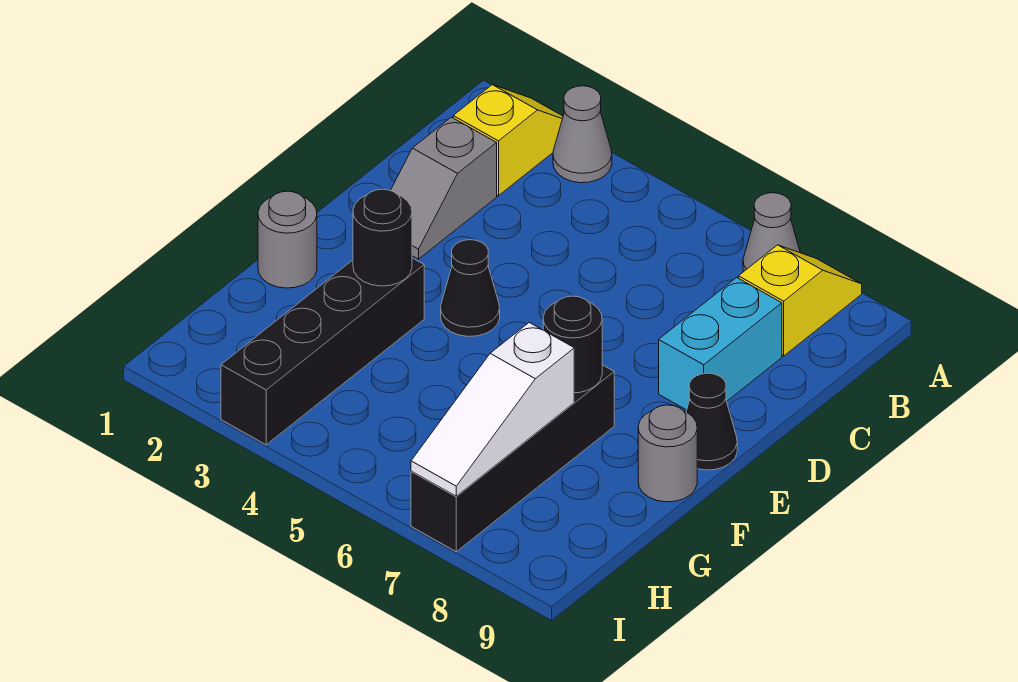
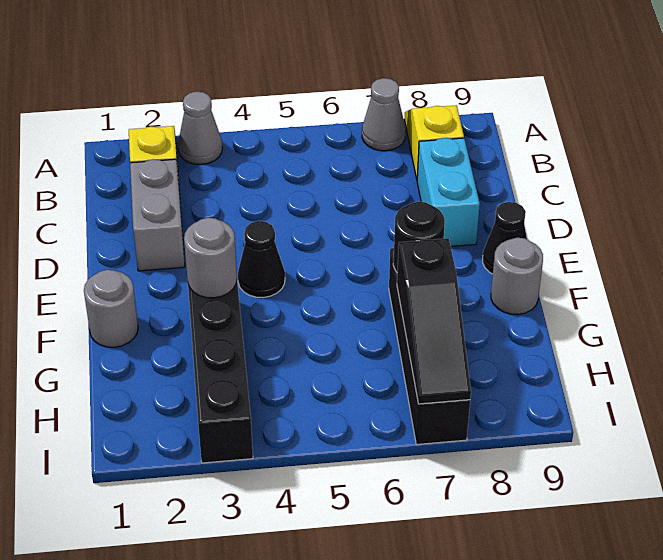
grey 1x2 slope [390,117,497,259] -> grey 1x2 brick [130,159,185,271]
black 1x1 round brick [353,189,412,286] -> grey 1x1 round brick [184,218,237,298]
white 1x3 slope [411,323,574,496] -> black 1x3 slope [397,238,471,404]

